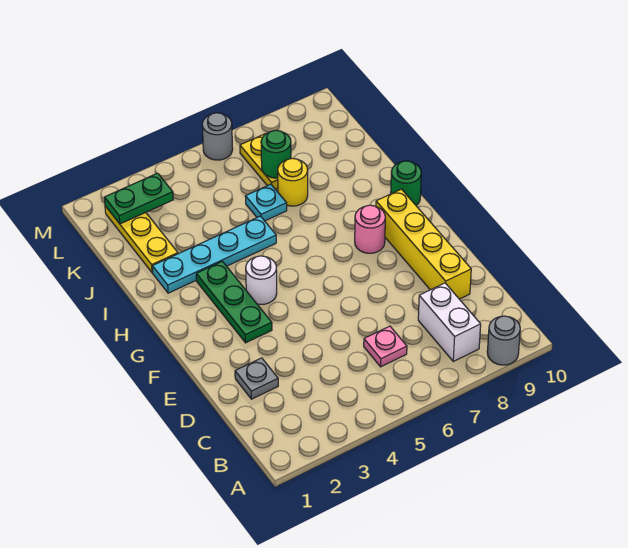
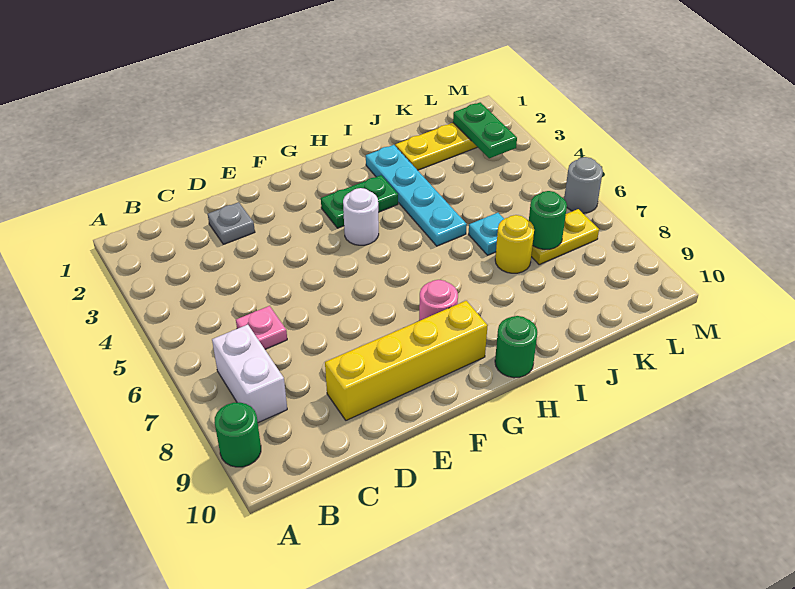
grey 1x1 round brick [487,316,520,365] -> green 1x1 round brick [215,403,261,467]
white 1x2 brick [418,283,481,361] -> white 1x2 brick turned to [212,325,287,423]
green 1x3 plate [196,261,272,343] -> green 1x2 plate [321,175,398,228]

